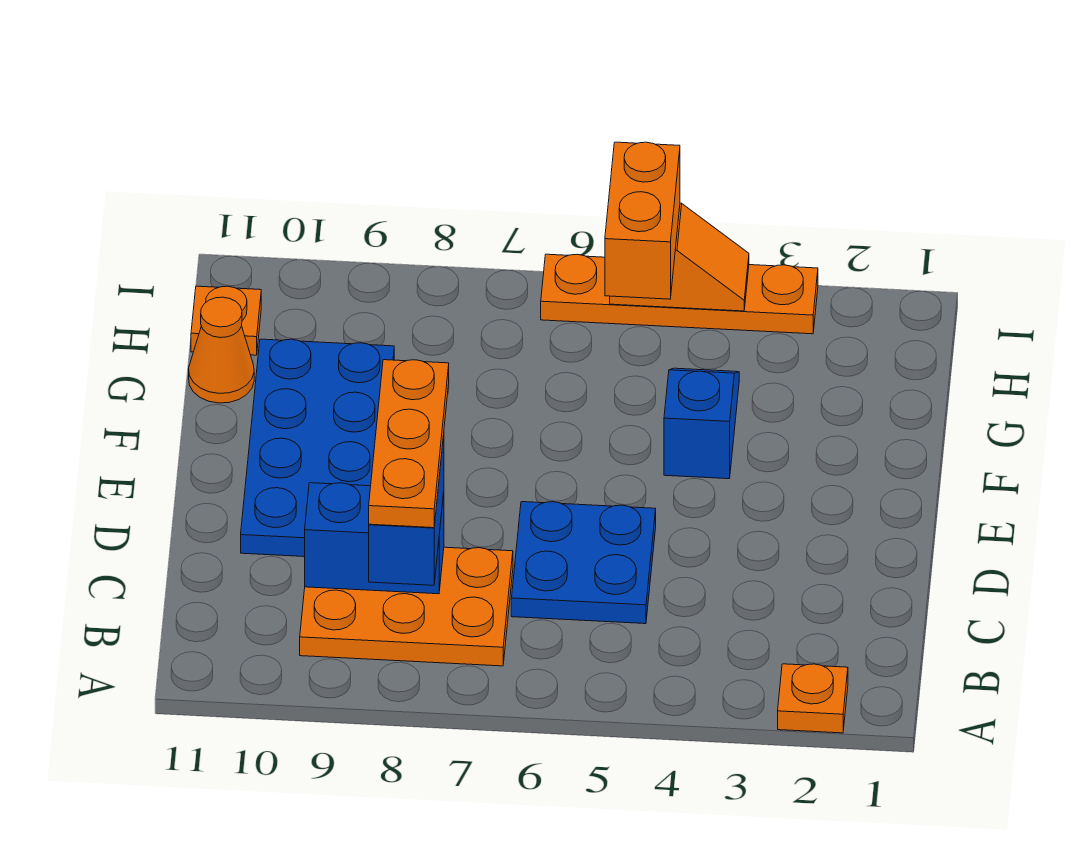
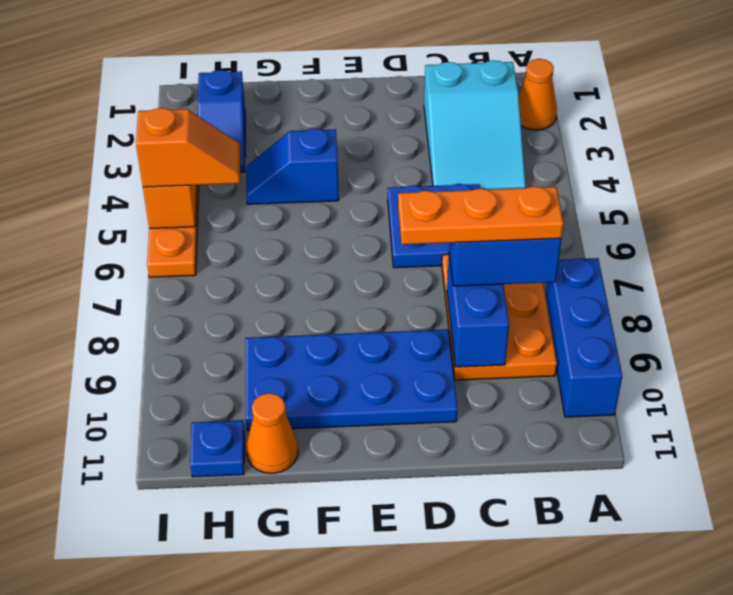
orange 1x1 plate [778,664,848,733] -> orange 1x1 cone [519,59,557,130]
none -> blue 1x3 brick [546,258,622,417]
none -> cyan 2x3 slope [424,60,526,190]
none -> blue 1x2 slope [198,70,245,172]
orange 1x2 brick [605,142,680,299] -> orange 1x2 slope [136,108,240,187]
orange 1x1 plate [191,286,261,355] -> blue 1x1 plate [190,420,244,477]

